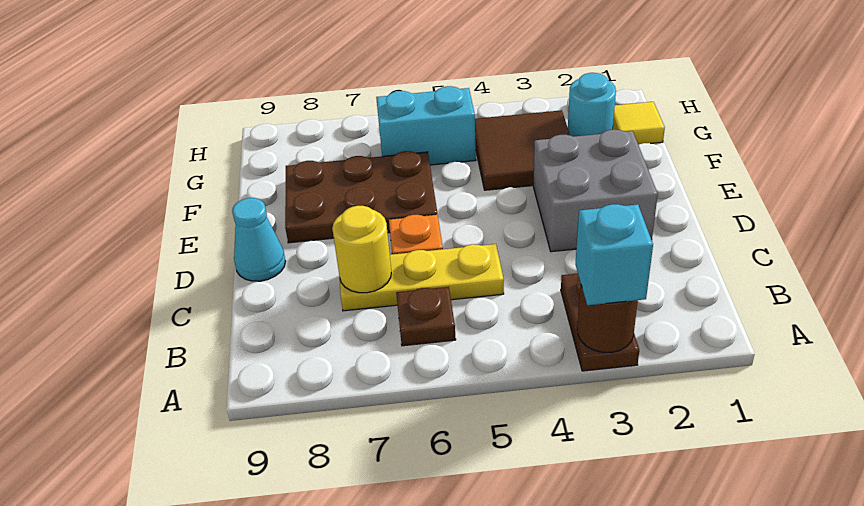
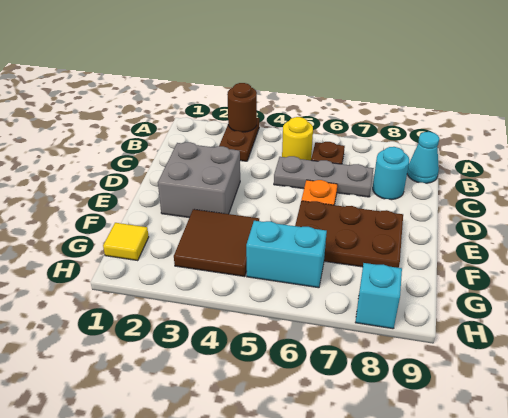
cyan 1x1 brick [575,204,653,305] -> cyan 1x1 brick moved to [355,263,402,329]
yellow 1x3 plate [340,244,504,311] -> grey 1x3 plate [274,156,374,197]
yellow 1x1 round brick [332,206,391,293] -> yellow 1x1 round brick moved to [282,117,313,160]
cyan 1x1 cone [232,198,286,281] -> cyan 1x1 cone moved to [407,132,439,183]
cyan 1x1 round brick [568,73,616,137] -> cyan 1x1 round brick moved to [373,147,409,200]

